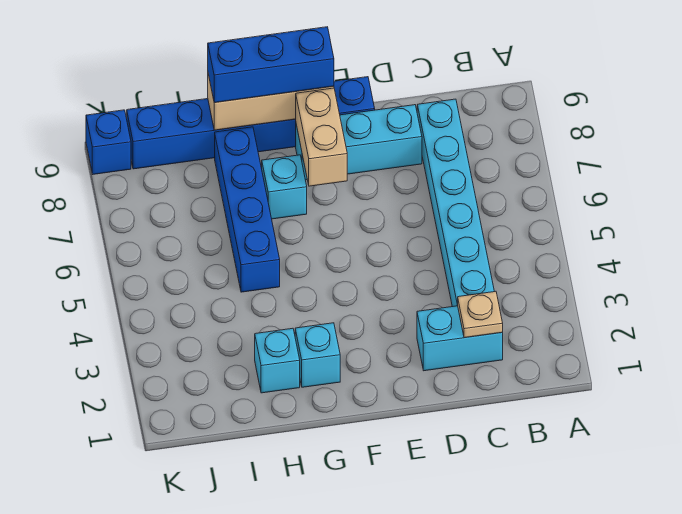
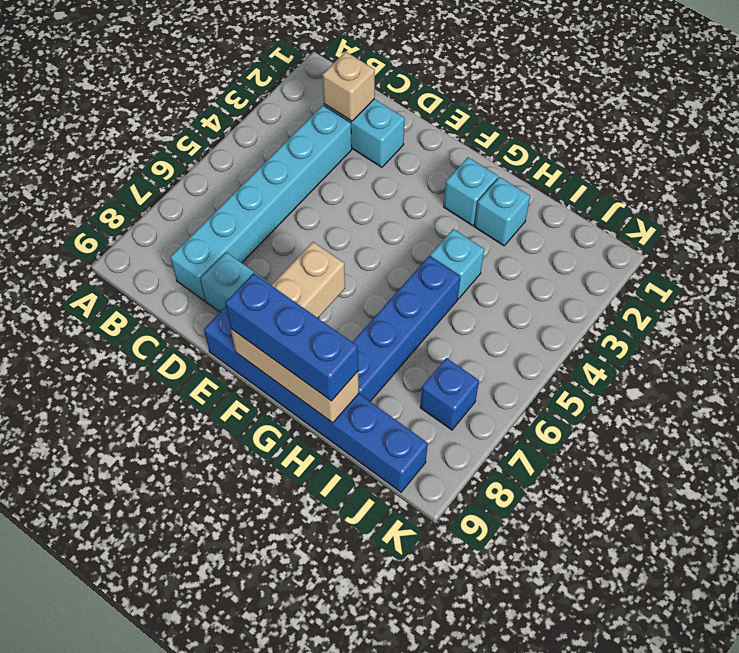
tan 1x1 plate [457,291,503,338] -> tan 1x1 brick [322,52,375,121]
cyan 1x1 brick [262,155,307,219] -> cyan 1x1 brick moved to [430,229,484,299]
blue 1x1 brick [86,110,131,174] -> blue 1x1 brick moved to [420,358,479,430]

